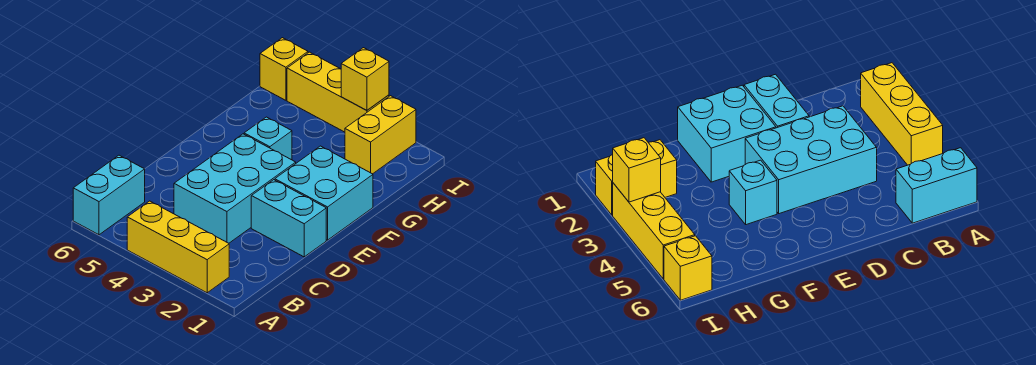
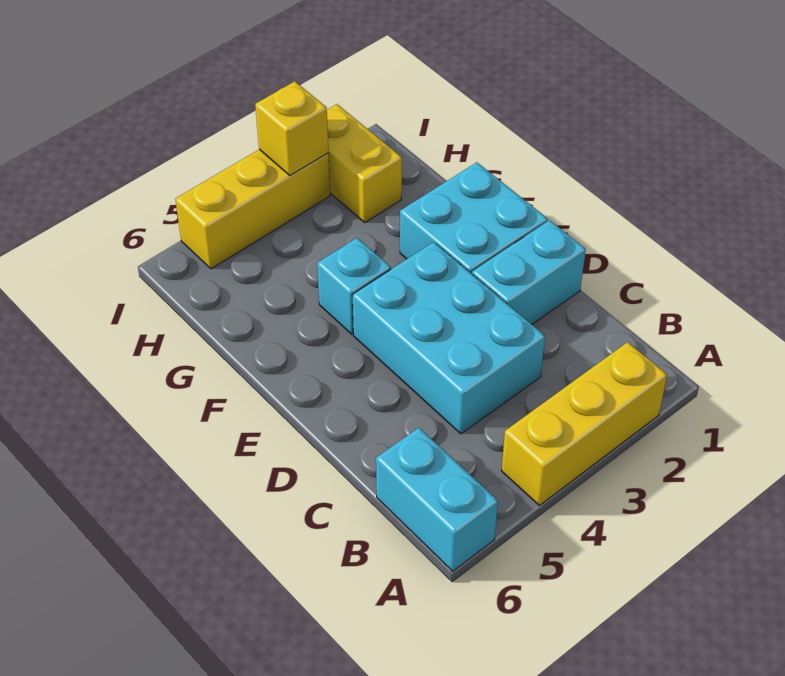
yellow 1x1 brick [260,38,308,100] -> none

